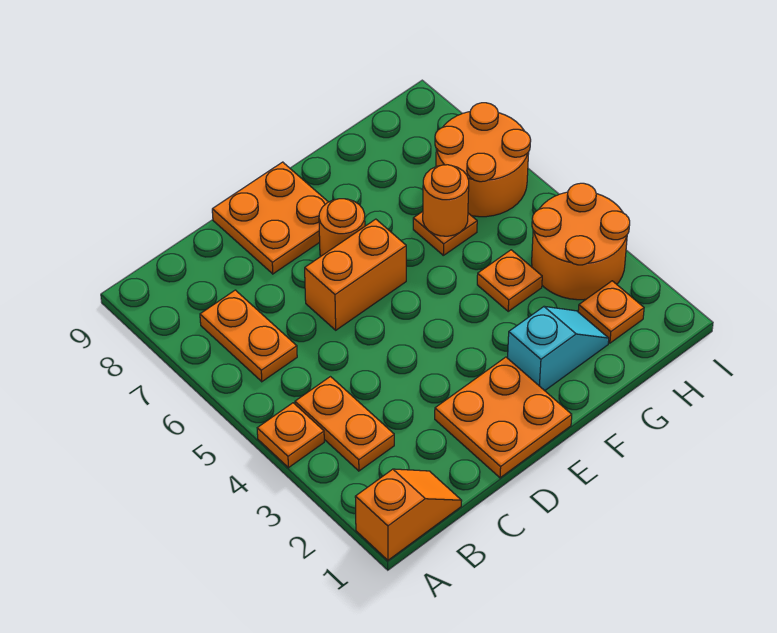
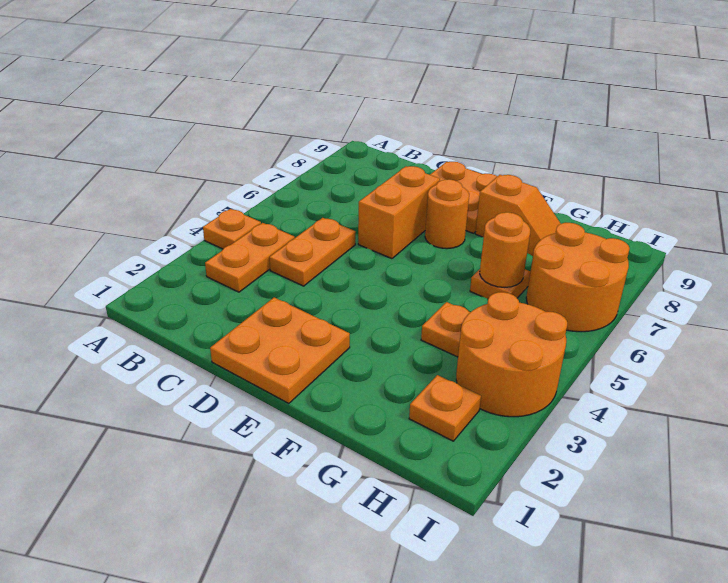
orange 1x2 slope [355,469,462,560] -> orange 1x2 slope moved to [475,175,561,256]
orange 1x2 plate [200,290,297,382] -> orange 1x2 plate moved to [269,218,356,286]
orange 1x2 brick [305,219,406,330] -> orange 1x2 brick turned to [358,166,440,259]
cyan 1x2 slope [508,306,609,391] -> none

